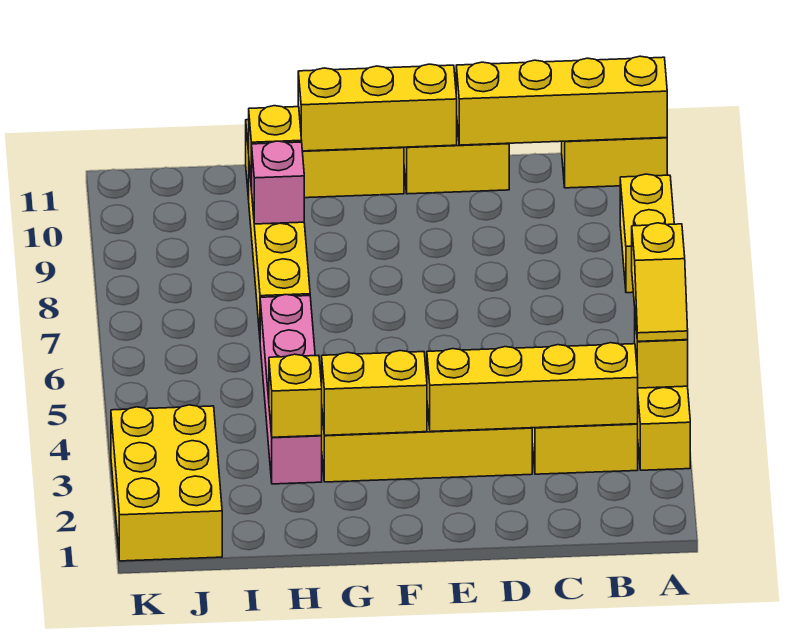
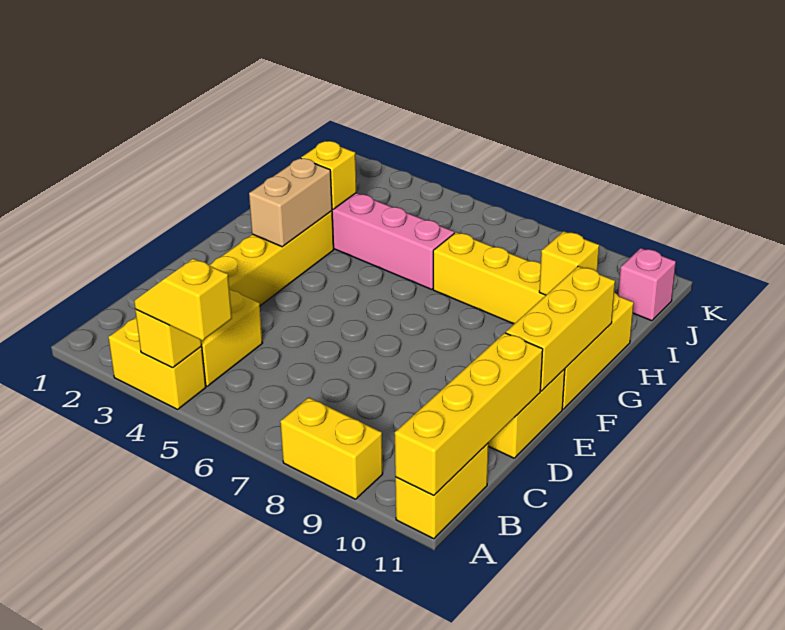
yellow 1x4 brick [427,343,638,432] -> none
yellow 1x2 brick [322,351,427,435] -> tan 1x2 brick [249,158,332,247]
pink 1x1 brick [251,141,304,224] -> pink 1x1 brick moved to [618,248,676,321]
yellow 2x3 brick [111,405,222,561] -> none

